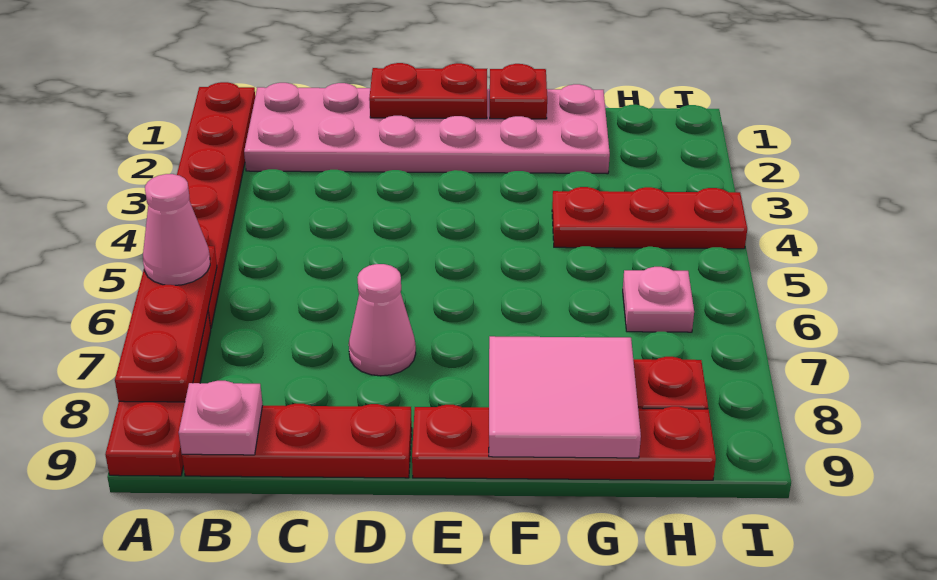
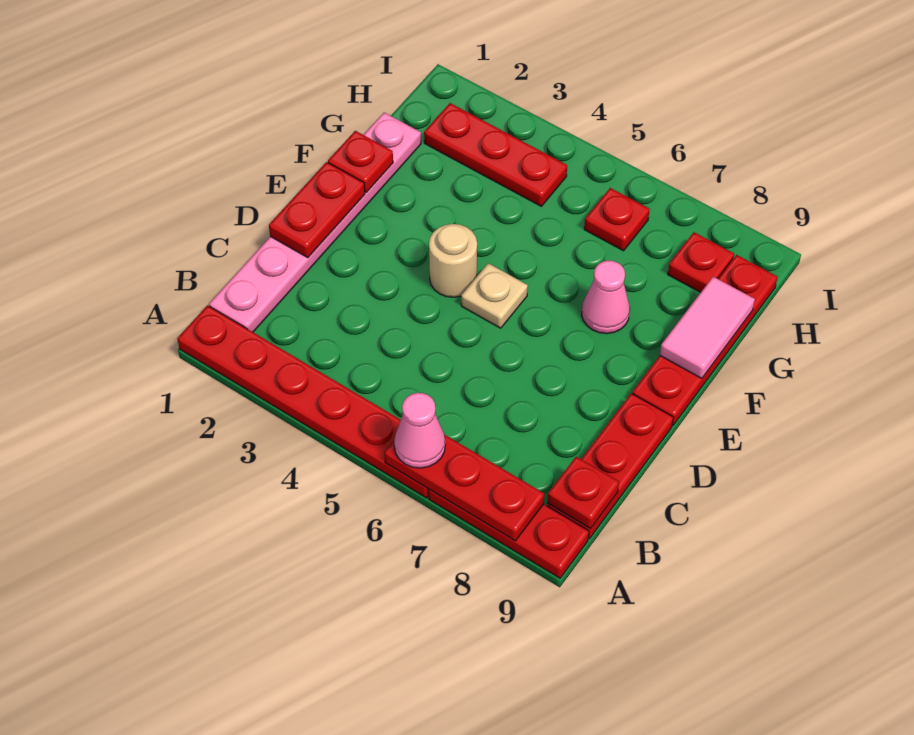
pink 2x6 plate [244,83,610,174] -> pink 1x6 plate [209,113,421,332]
pink 1x1 plate [179,381,263,455] -> red 1x1 plate [547,457,619,529]
pink 1x1 cone [349,264,416,376] -> pink 1x1 cone moved to [582,261,630,334]
none -> tan 1x1 round brick [429,224,477,297]
none -> tan 1x1 plate [461,263,528,328]
pink 2x2 tile [489,336,641,458] -> pink 1x2 tile [660,277,755,379]
red 1x3 plate [552,187,747,249] -> red 1x3 plate turned to [424,103,567,206]
pink 1x1 plate [623,267,694,332] -> red 1x1 plate [584,188,650,251]

